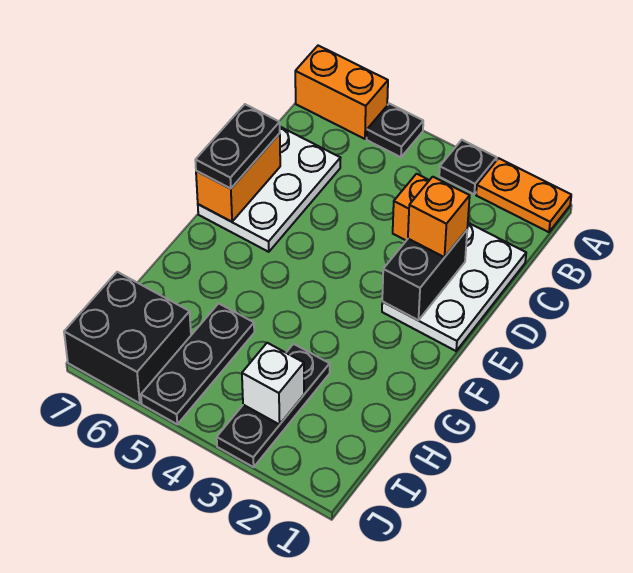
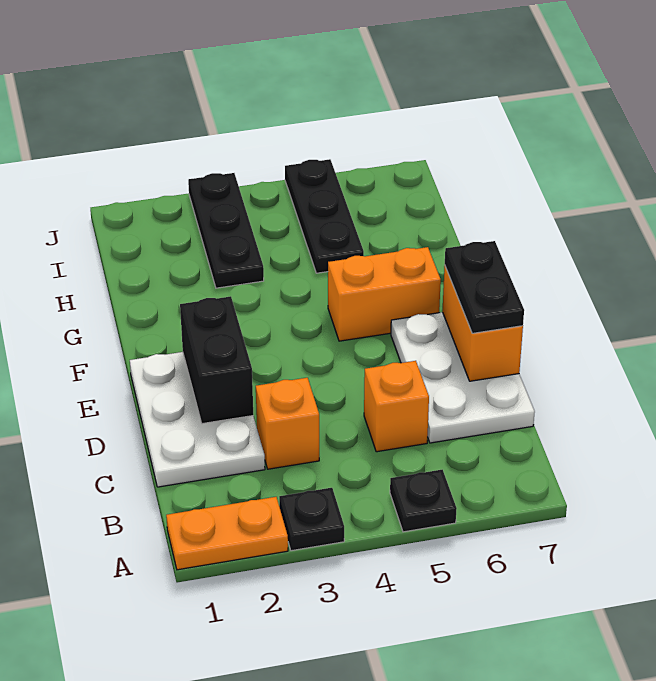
orange 1x2 brick [295,46,388,139] -> orange 1x2 brick moved to [328,247,441,341]
orange 1x1 brick [408,177,470,257] -> orange 1x1 brick moved to [364,361,429,452]
white 1x1 brick [242,343,304,424] -> none
black 2x2 brick [64,272,191,403] -> none

